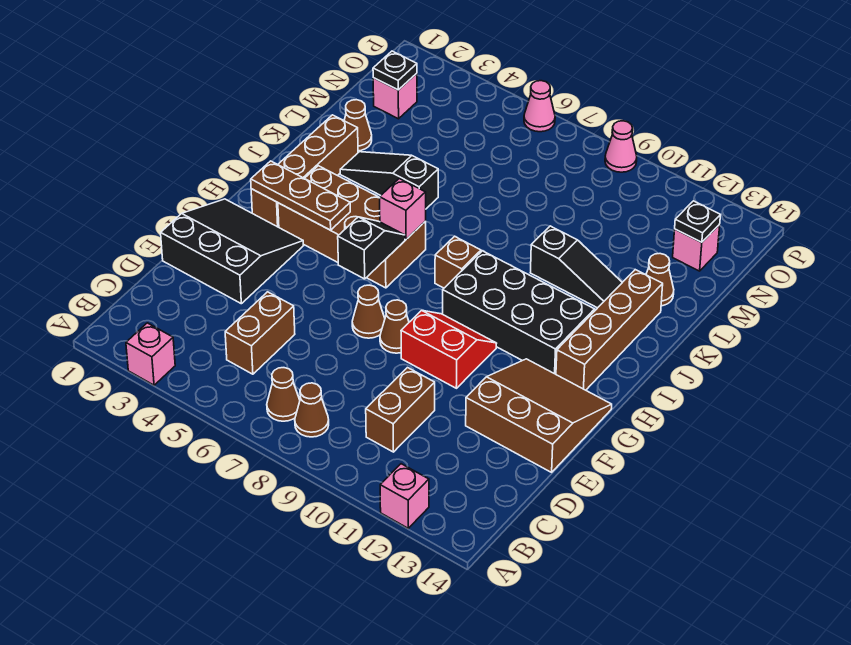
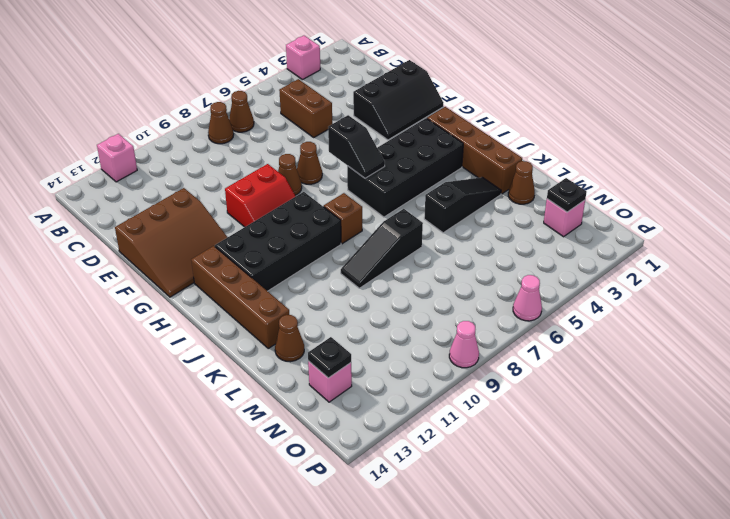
brown 1x2 brick [366,368,435,452] -> none
black 3x3 slope [161,199,304,304] -> black 2x3 slope [353,60,443,140]
brown 1x3 plate [251,161,350,230] -> none
brown 2x4 brick [278,166,426,288] -> black 2x4 brick [347,118,463,217]
pink 1x1 brick [380,179,426,239] -> none
black 1x3 slope [530,226,622,308] -> black 1x3 slope moved to [341,209,423,288]

